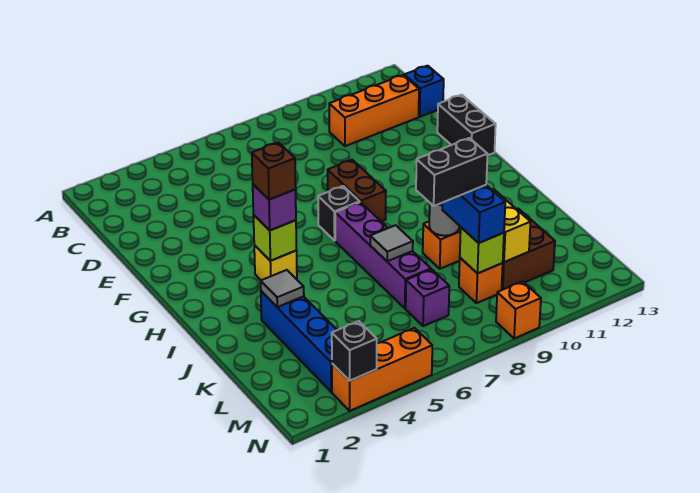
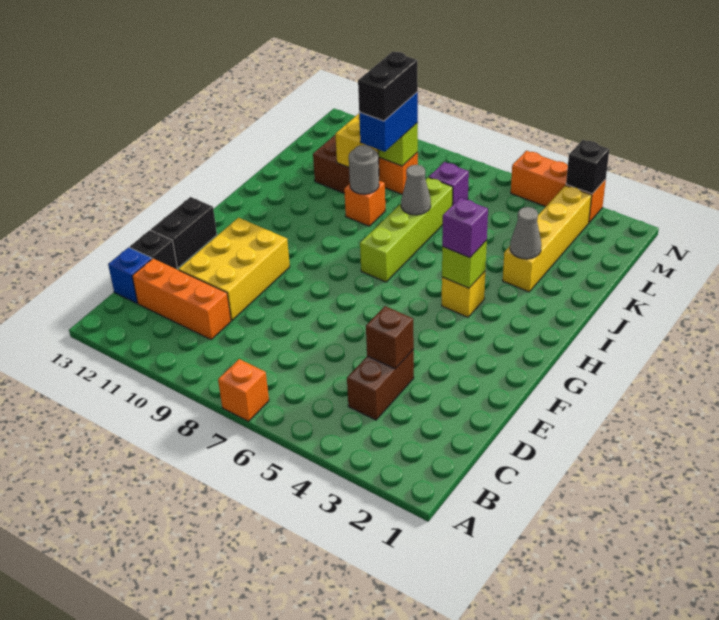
none -> yellow 2x3 brick [179,218,290,320]
brown 1x2 brick [328,160,386,222] -> brown 1x2 brick moved to [347,349,414,420]
black 1x1 brick [318,186,360,240] -> black 1x1 brick moved to [130,230,177,269]
brown 1x1 brick [252,142,296,200] -> brown 1x1 brick moved to [366,306,414,369]
purple 1x4 brick [335,202,431,308] -> lime 1x4 brick [360,178,453,282]
blue 1x4 brick [261,291,337,392] -> yellow 1x4 brick [503,186,592,292]
grey 1x1 tile [261,270,304,307] -> grey 1x1 cone [510,207,541,259]
grey 1x1 tile [370,225,413,261] -> grey 1x1 cone [401,165,431,215]
black 1x2 brick [416,138,487,206] -> black 1x2 brick turned to [358,52,418,121]
orange 1x1 brick [496,281,541,339] -> orange 1x1 brick moved to [218,359,269,421]

